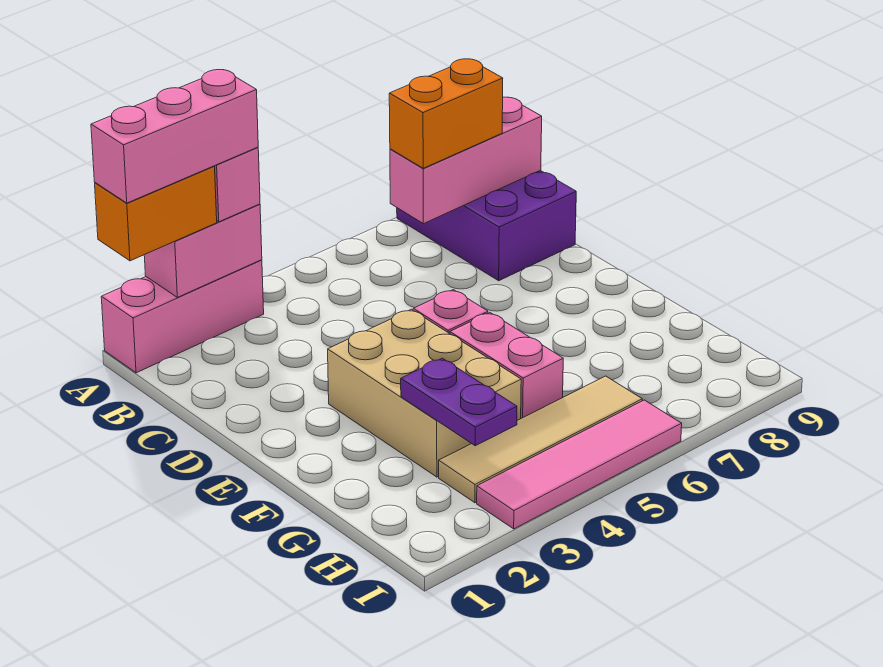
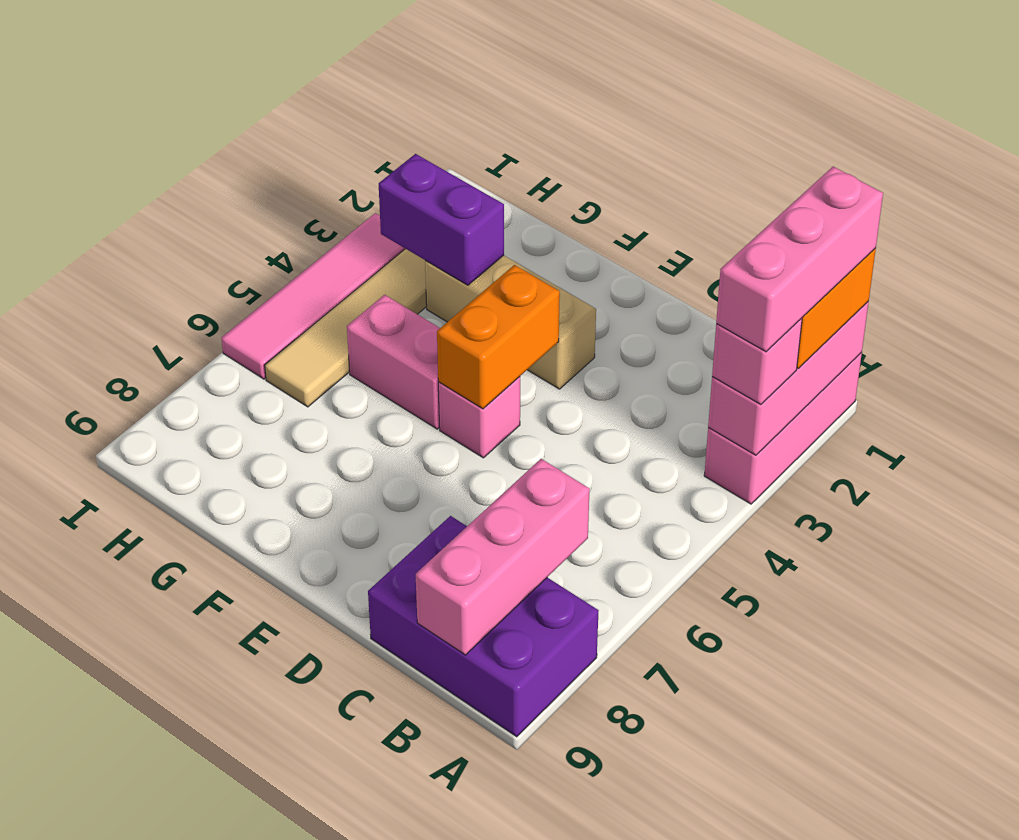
pink 1x2 brick [144,204,262,297] -> pink 1x3 brick [708,302,869,455]
orange 1x2 brick [389,59,503,168] -> orange 1x2 brick moved to [437,265,560,409]
tan 2x3 brick [328,309,521,477] -> tan 1x3 brick [425,255,596,389]
purple 1x2 plate [401,358,517,446] -> purple 1x2 brick [379,154,504,285]

